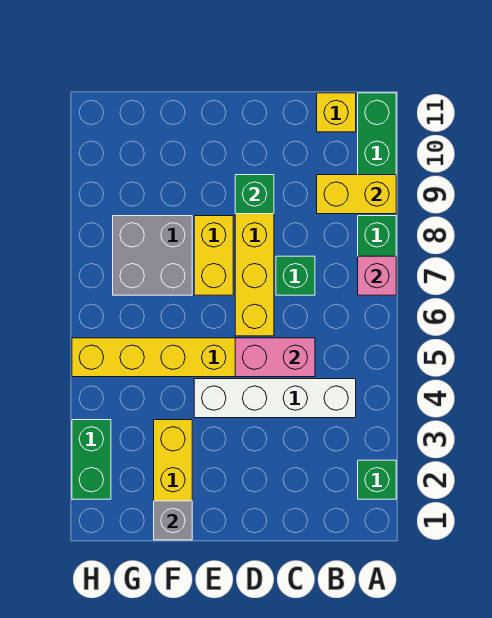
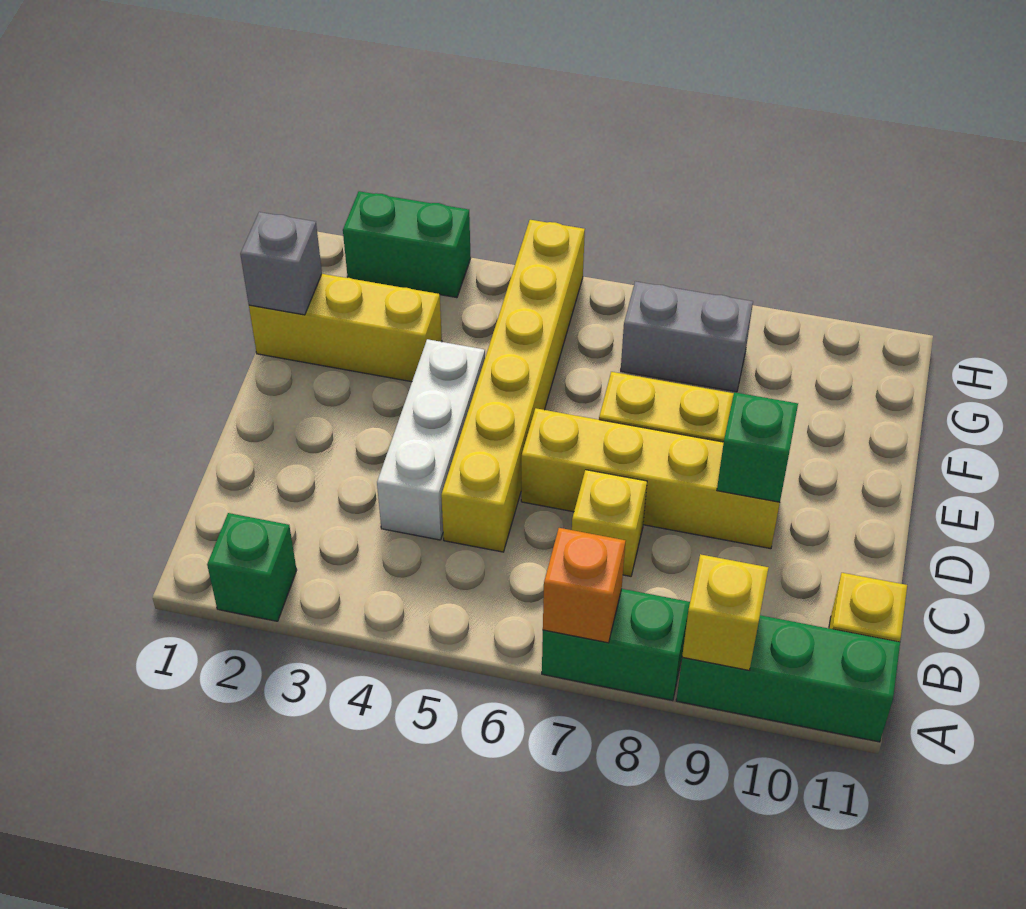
pink 1x1 brick [358,256,396,295] -> orange 1x1 brick [543,528,626,643]
yellow 1x2 brick [317,175,396,214] -> yellow 1x1 brick [682,554,768,670]
white 1x4 brick [194,379,356,418] -> white 1x3 brick [377,339,485,540]
pink 1x2 brick [235,338,315,377] -> none
green 1x1 brick [276,256,315,295] -> yellow 1x1 brick [572,470,647,576]
grey 2x2 brick [113,216,192,295] -> grey 1x2 brick [621,281,753,392]

